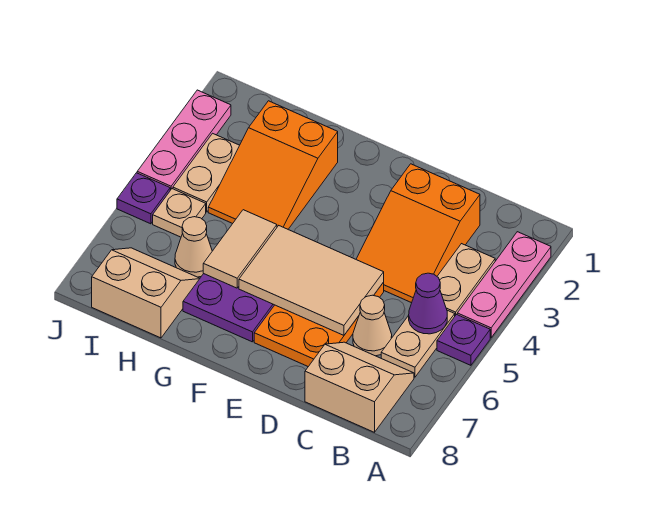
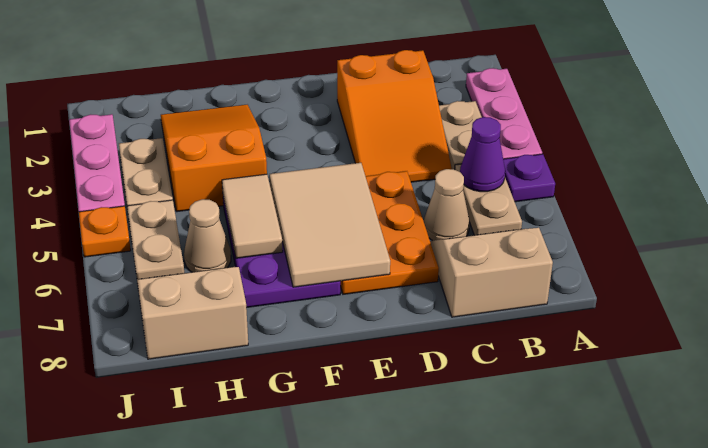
tan 2x3 tile [239,226,384,335] -> tan 2x3 tile turned to [270,163,390,287]
orange 2x3 slope [208,101,338,229] -> orange 2x3 slope turned to [161,105,267,212]
tan 1x1 plate [153,189,206,237] -> tan 1x2 plate [127,200,184,279]
purple 1x1 plate [117,173,170,224] -> orange 1x1 plate [79,206,131,257]

